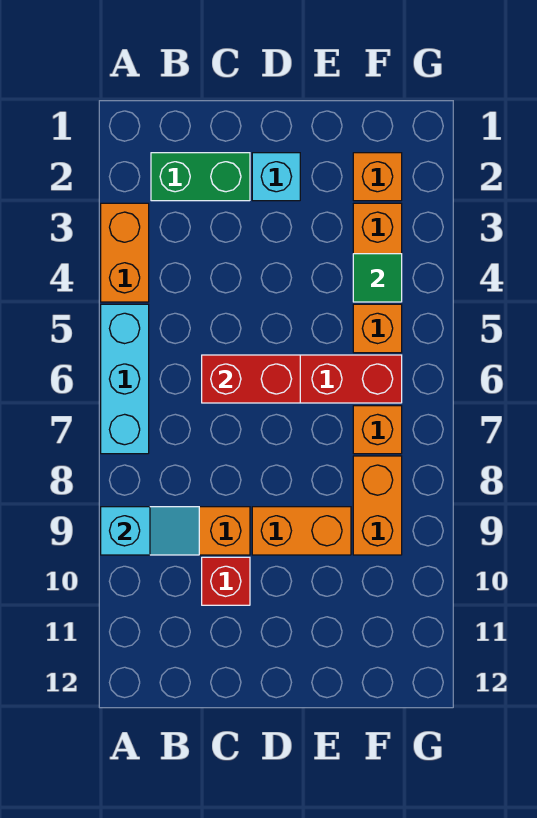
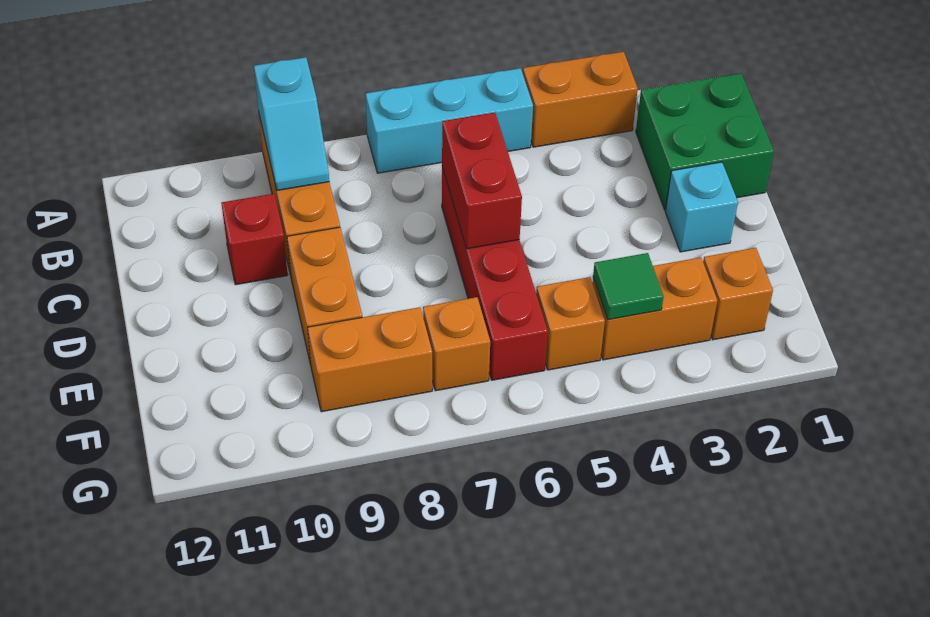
green 1x2 brick [151,153,250,201] -> green 2x2 brick [636,73,774,210]

